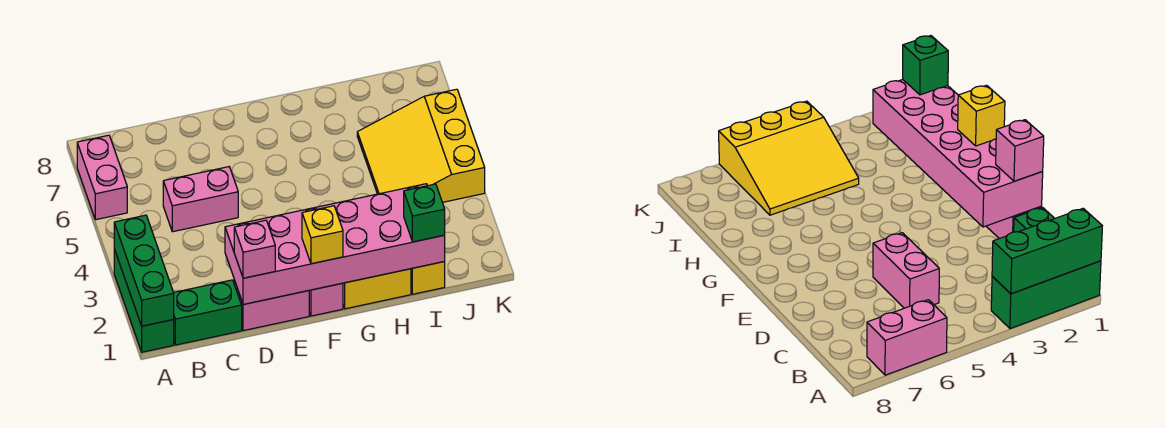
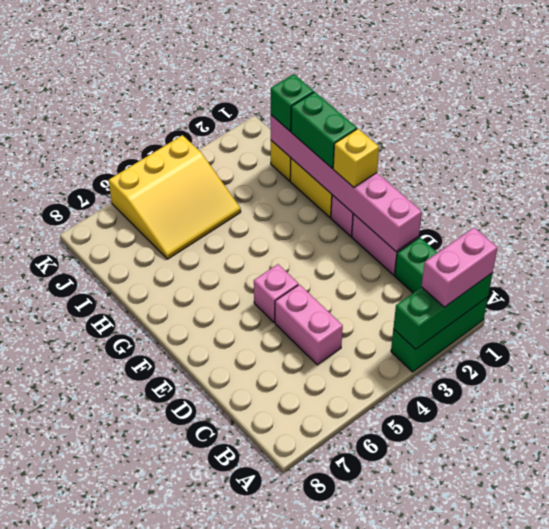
pink 1x2 brick [77,135,127,220] -> pink 1x2 brick moved to [421,228,497,307]
pink 2x6 brick [225,184,445,304] -> pink 1x6 brick [271,115,422,251]
pink 1x1 brick [234,220,275,278] -> pink 1x1 brick moved to [254,264,298,323]
none -> green 1x2 brick [291,92,357,168]

